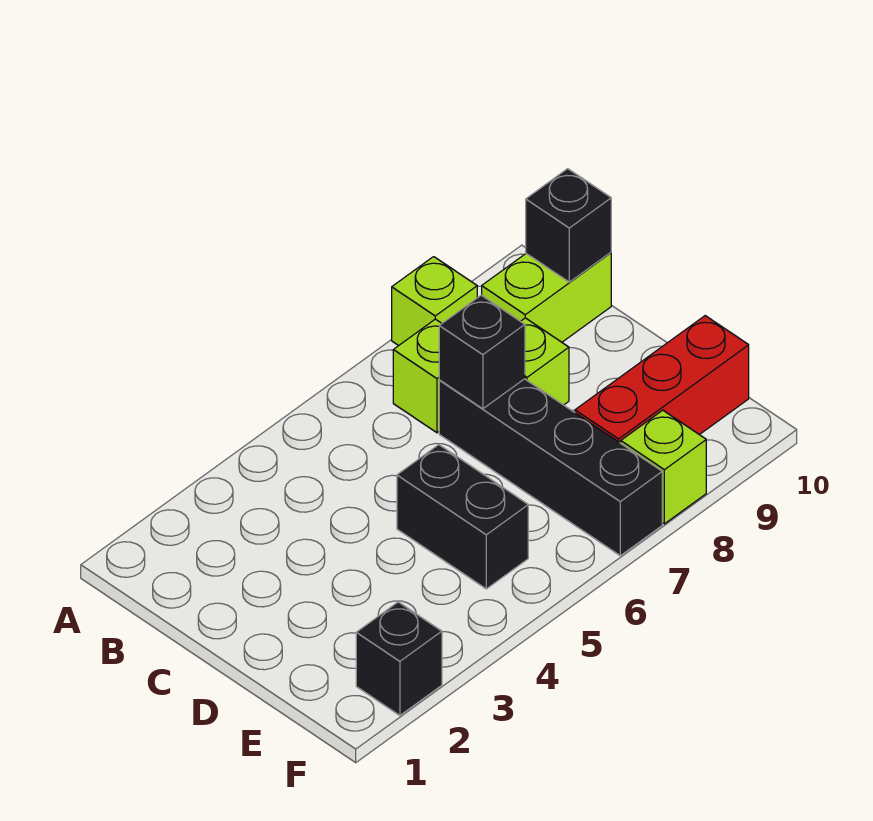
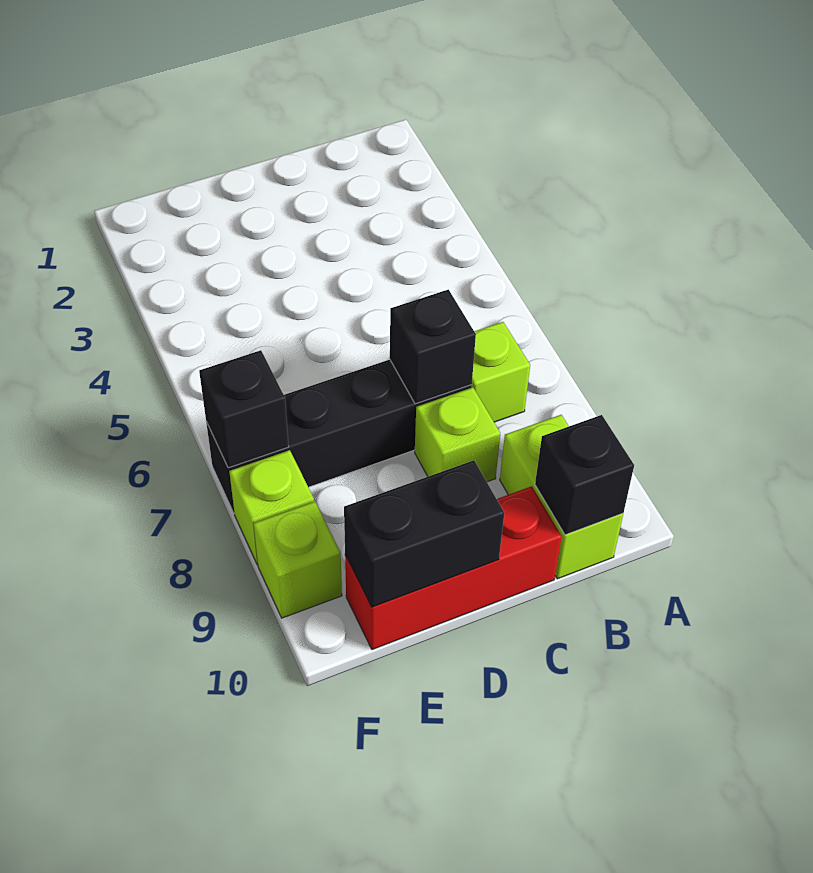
lime 1x1 brick [392,257,477,346] -> lime 1x1 brick moved to [254,502,342,618]
black 1x2 brick [397,445,528,589] -> black 1x2 brick moved to [344,460,504,607]
red 1x3 brick [575,316,749,443] -> red 1x3 brick turned to [345,486,562,650]
black 1x1 brick [356,602,442,715] -> black 1x1 brick moved to [199,350,289,468]

